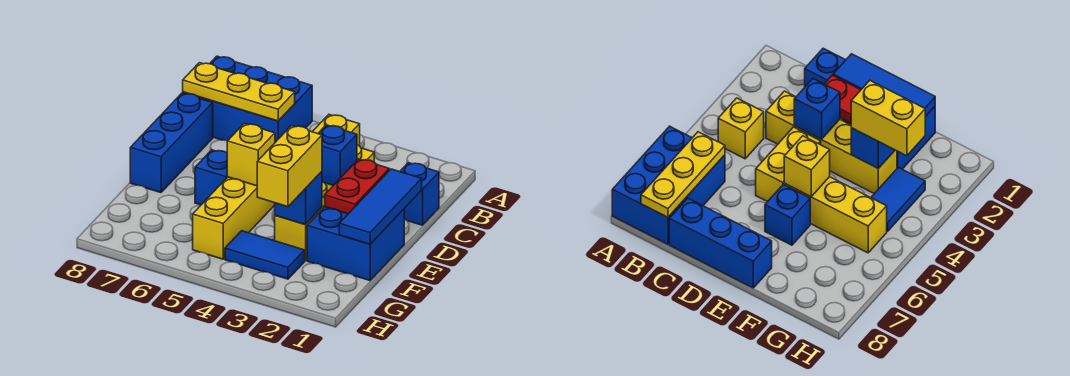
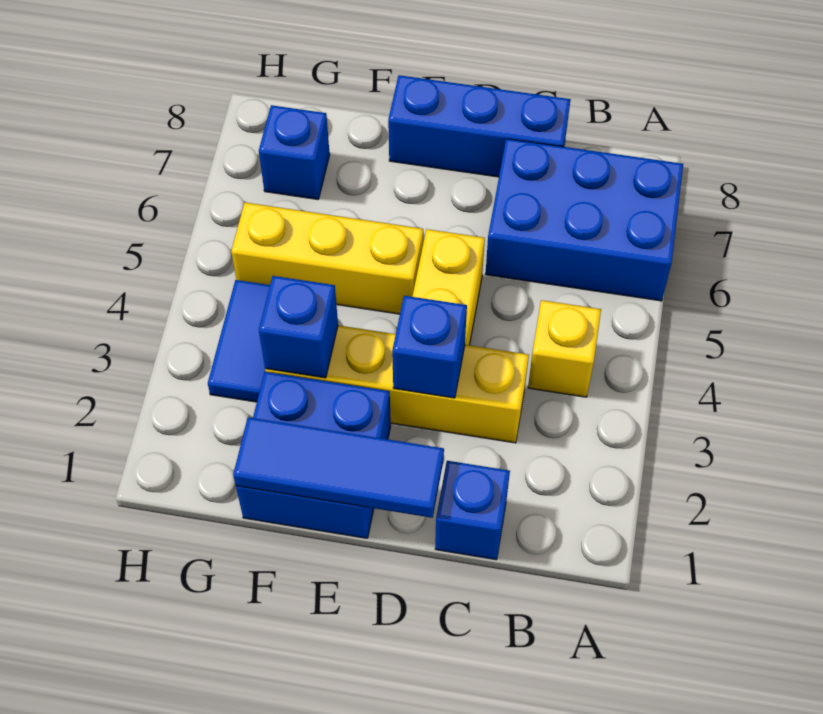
blue 2x3 brick [183,56,312,142] -> blue 2x3 brick turned to [486,139,683,301]
yellow 1x3 plate [183,63,295,121] -> none
red 1x2 plate [325,159,389,214] -> none
yellow 1x1 brick [227,124,275,186] -> none
blue 1x1 brick [195,150,227,205] -> blue 1x1 brick moved to [259,105,330,199]
yellow 1x2 brick [257,126,322,207] -> none

